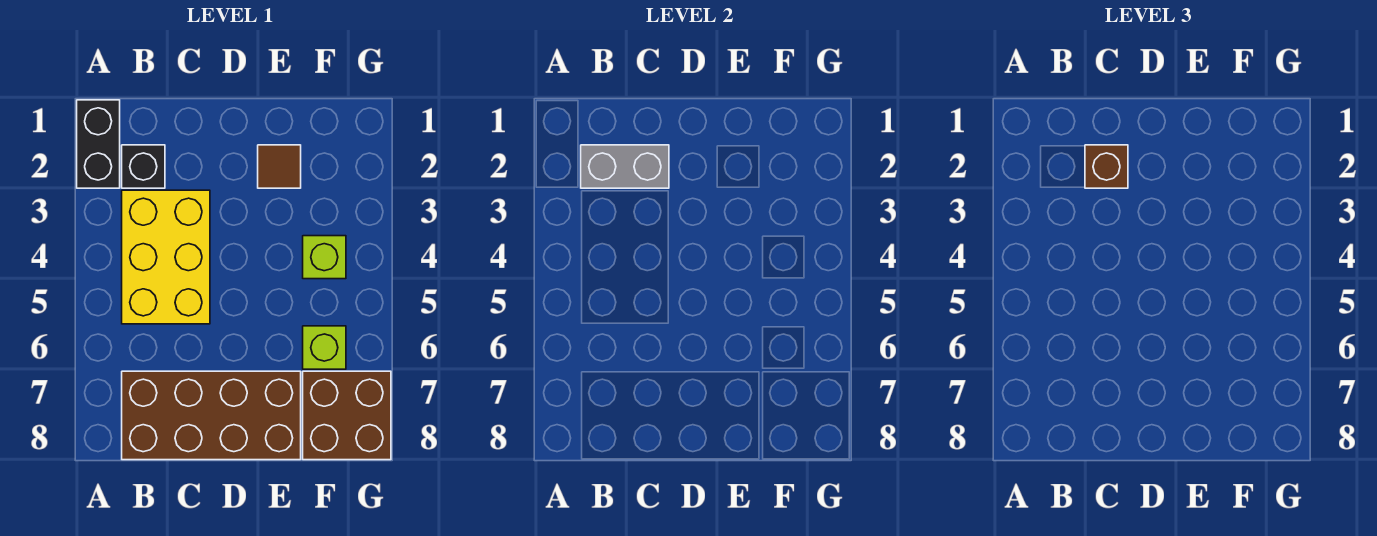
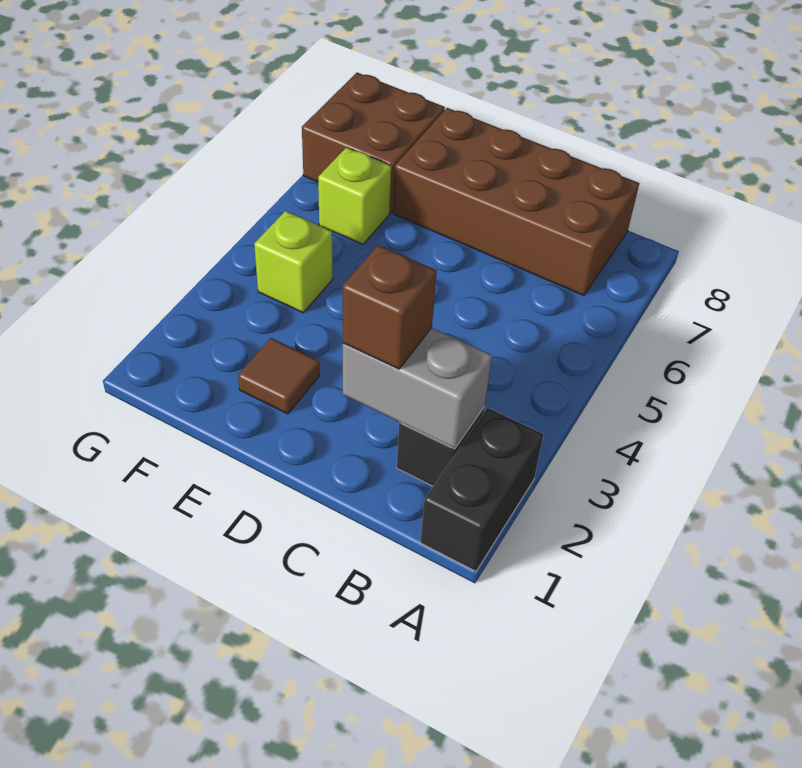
yellow 2x3 brick [122,190,210,324] -> none

